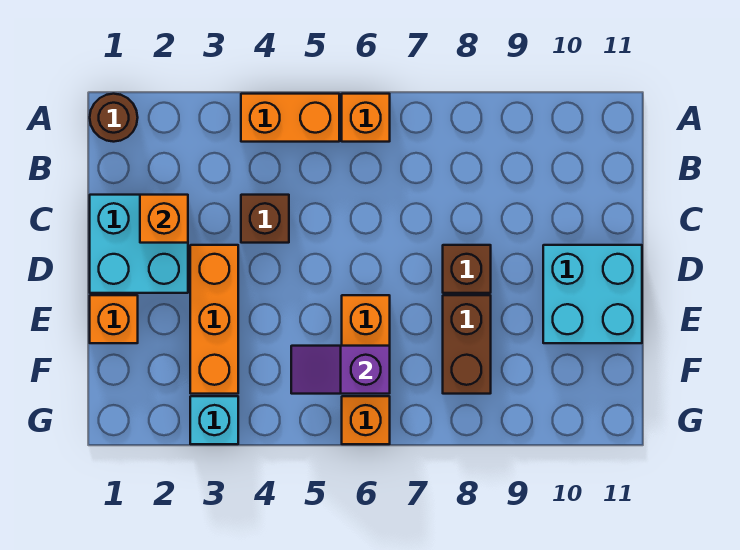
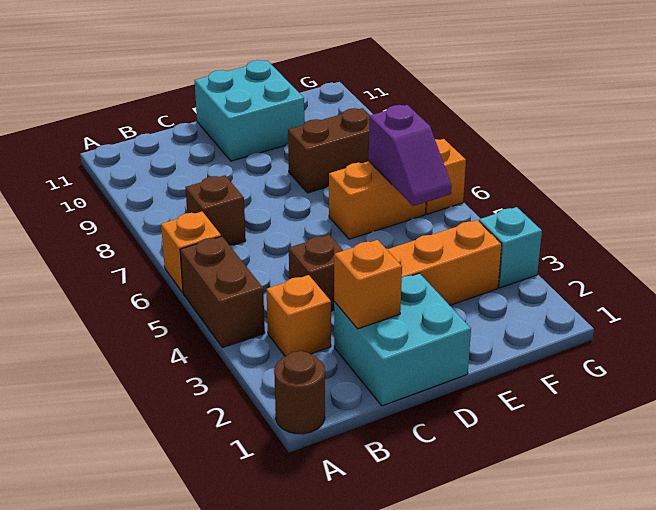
orange 1x2 brick [241,94,339,142] -> brown 1x2 brick [180,236,265,348]
brown 1x1 brick [443,245,491,293] -> brown 1x1 brick moved to [185,175,246,246]
orange 1x1 brick [90,295,138,343] -> orange 1x1 brick moved to [267,275,331,357]

